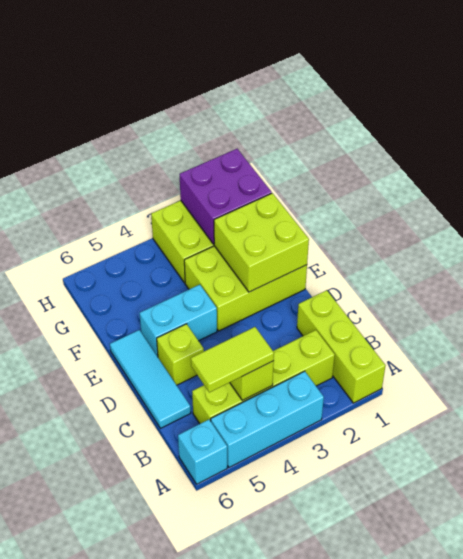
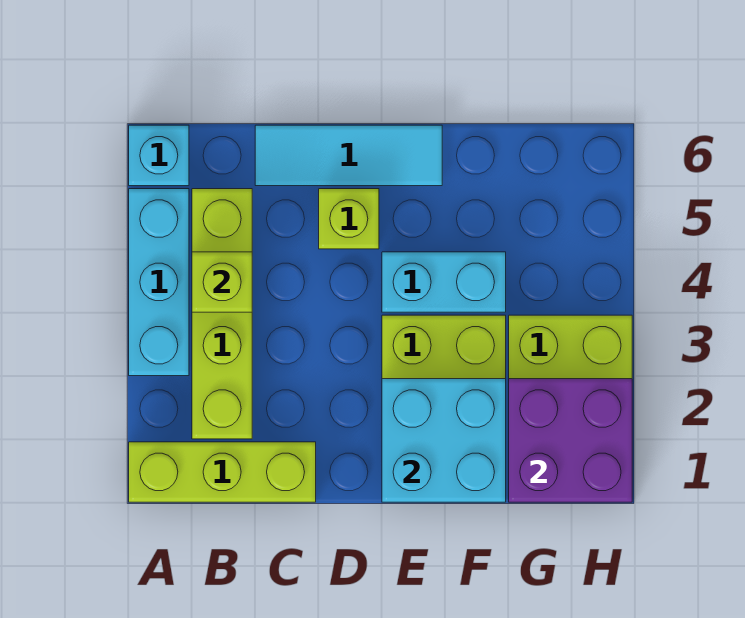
lime 1x2 tile [191,327,274,392] -> none
lime 2x2 brick [214,193,309,292] -> cyan 2x2 brick [382,379,506,502]
cyan 1x2 brick [140,285,217,357] -> cyan 1x2 brick turned to [382,252,506,312]

